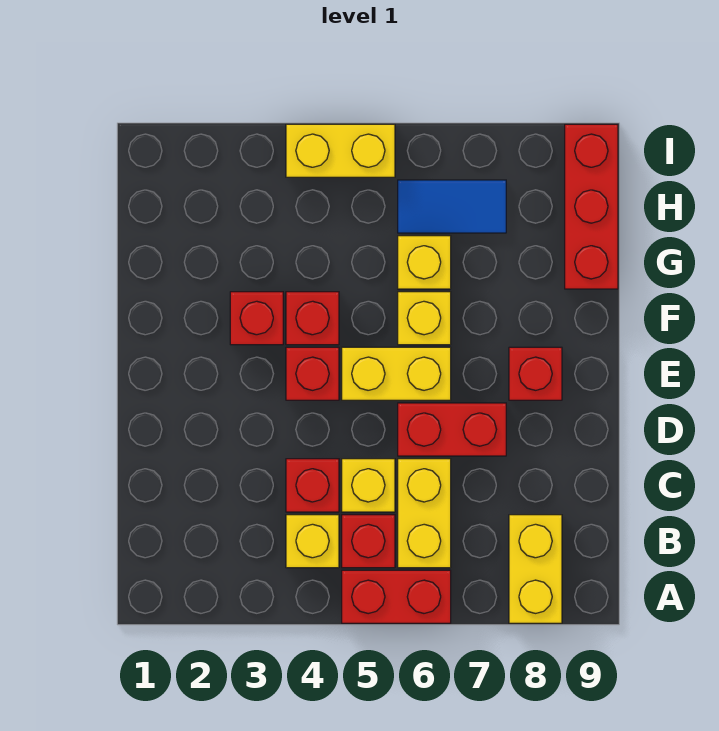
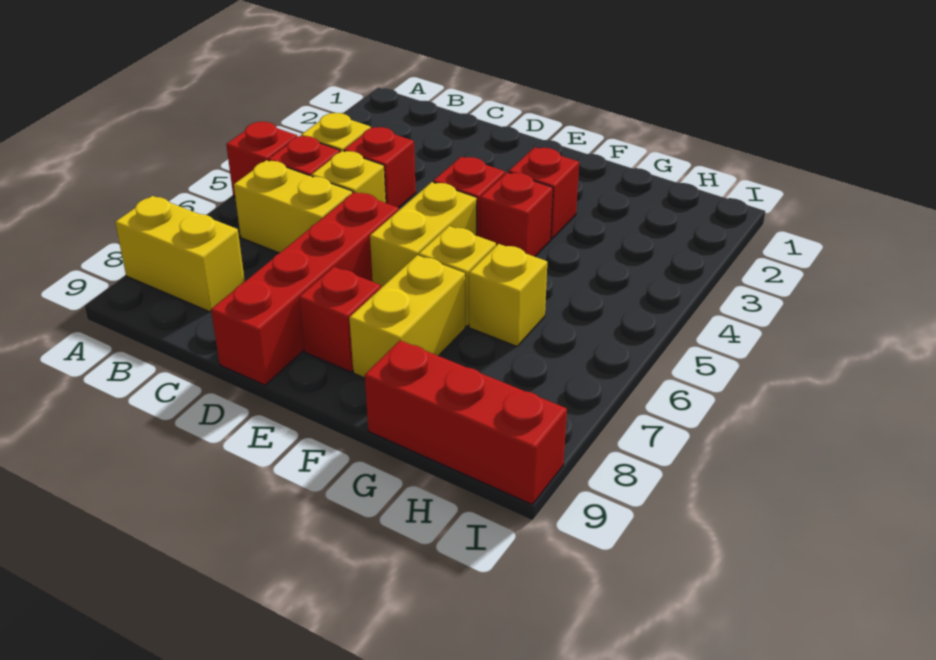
red 1x2 brick [342,570,451,623] -> red 1x1 brick [226,122,297,197]
red 1x2 brick [398,403,506,456] -> red 1x4 brick [211,192,399,385]
blue 1x2 tile [398,180,506,233] -> none
yellow 1x2 brick [286,124,395,177] -> yellow 1x2 brick moved to [349,255,465,378]

